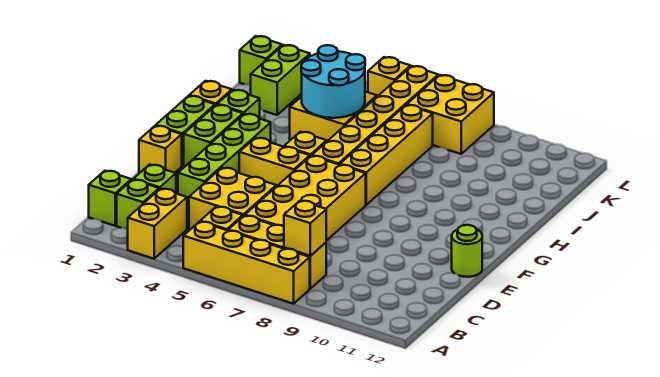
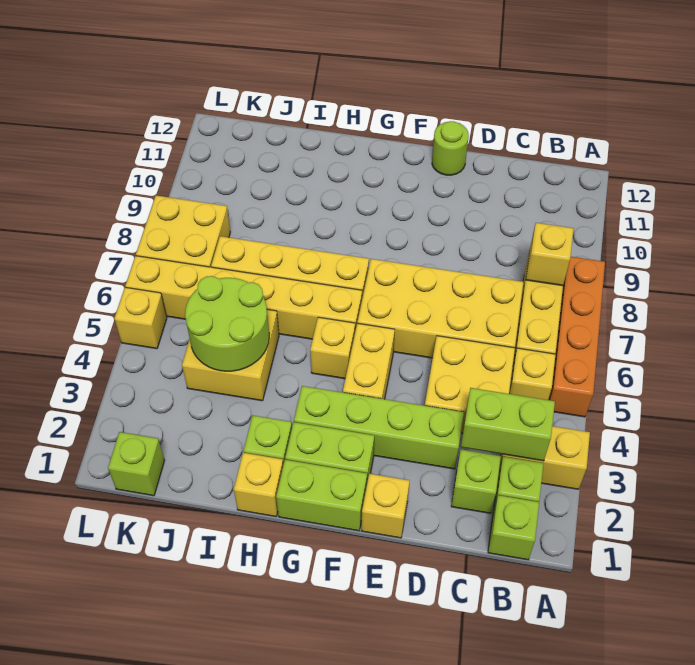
yellow 1x4 brick [183,222,310,304] -> orange 1x4 brick [548,257,605,417]
cyan 2x2 round brick [301,45,365,118] -> lime 2x2 round brick [185,276,269,371]
lime 1x2 brick [251,45,310,115] -> lime 1x2 brick moved to [461,388,555,461]

